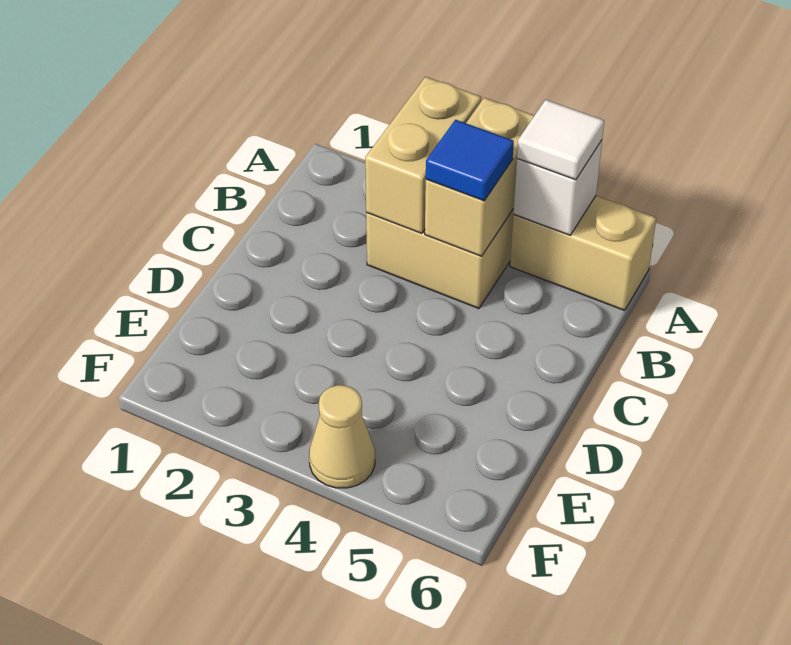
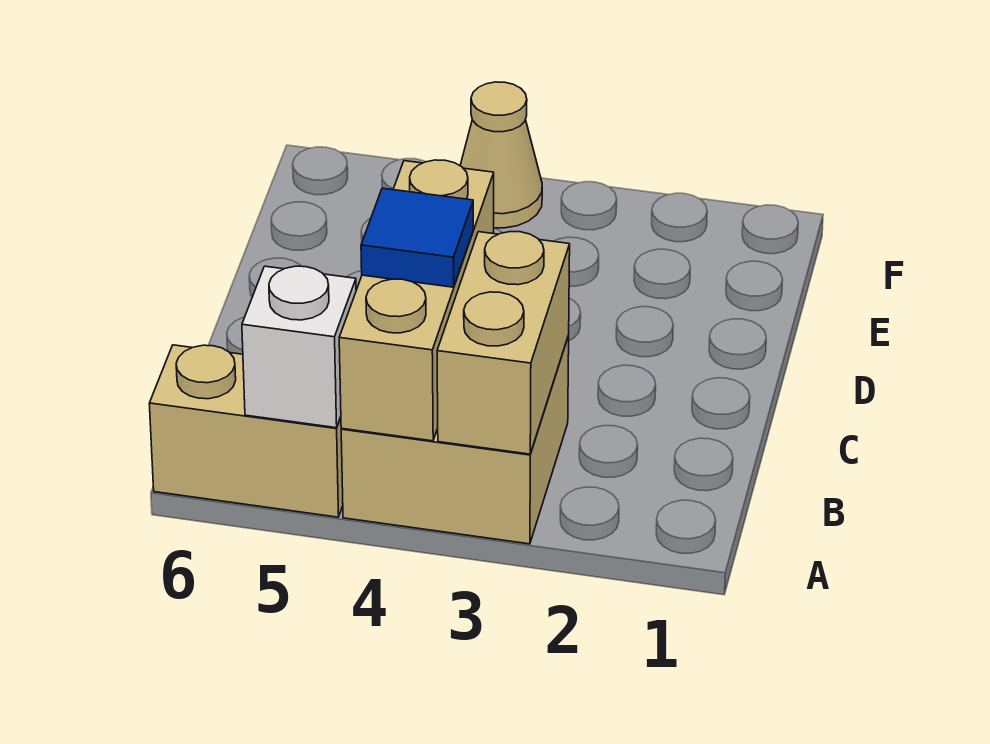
tan 1x2 brick [425,98,535,256] -> tan 1x3 brick [339,160,494,441]
white 1x1 tile [517,100,604,180] -> none

